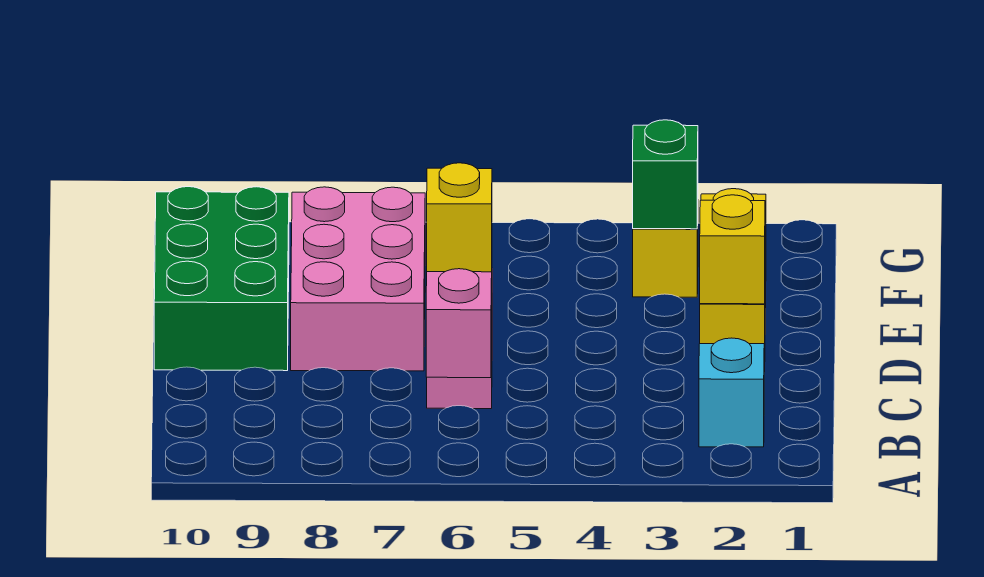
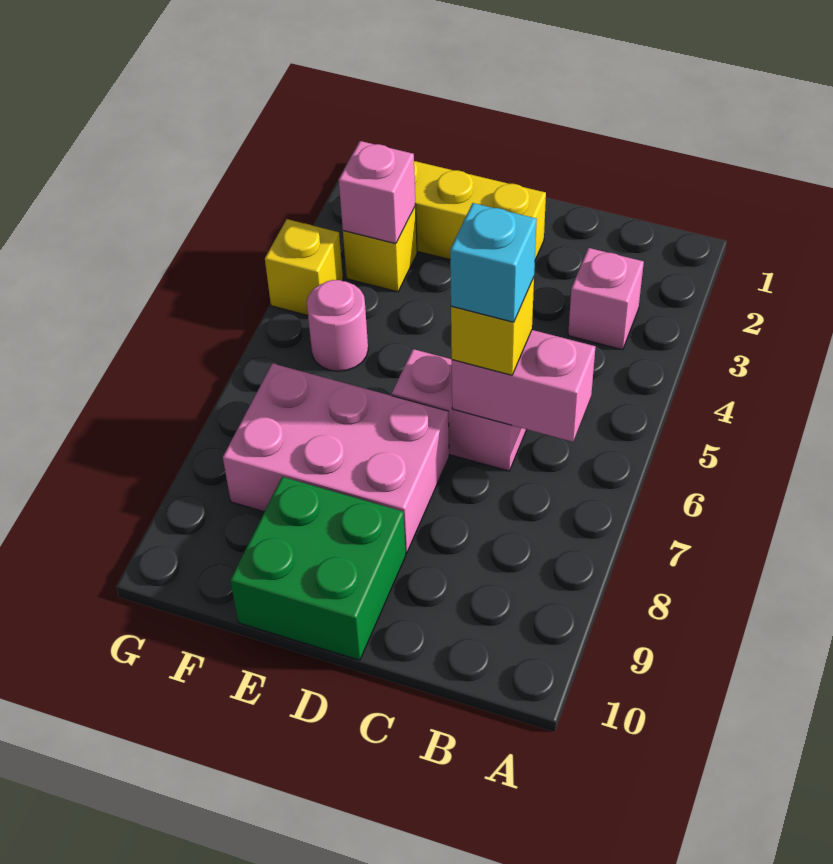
cyan 1x1 brick [699,338,764,447] -> cyan 1x1 brick moved to [450,203,537,322]
none -> pink 1x1 brick [568,248,644,350]
yellow 1x1 brick [700,195,765,304] -> yellow 1x1 brick moved to [265,219,343,315]
green 2x3 brick [154,187,289,371] -> green 2x2 brick [230,477,406,660]
green 1x1 brick [633,120,698,229] -> pink 1x1 brick [339,141,416,244]
none -> pink 1x1 round brick [307,280,368,371]

